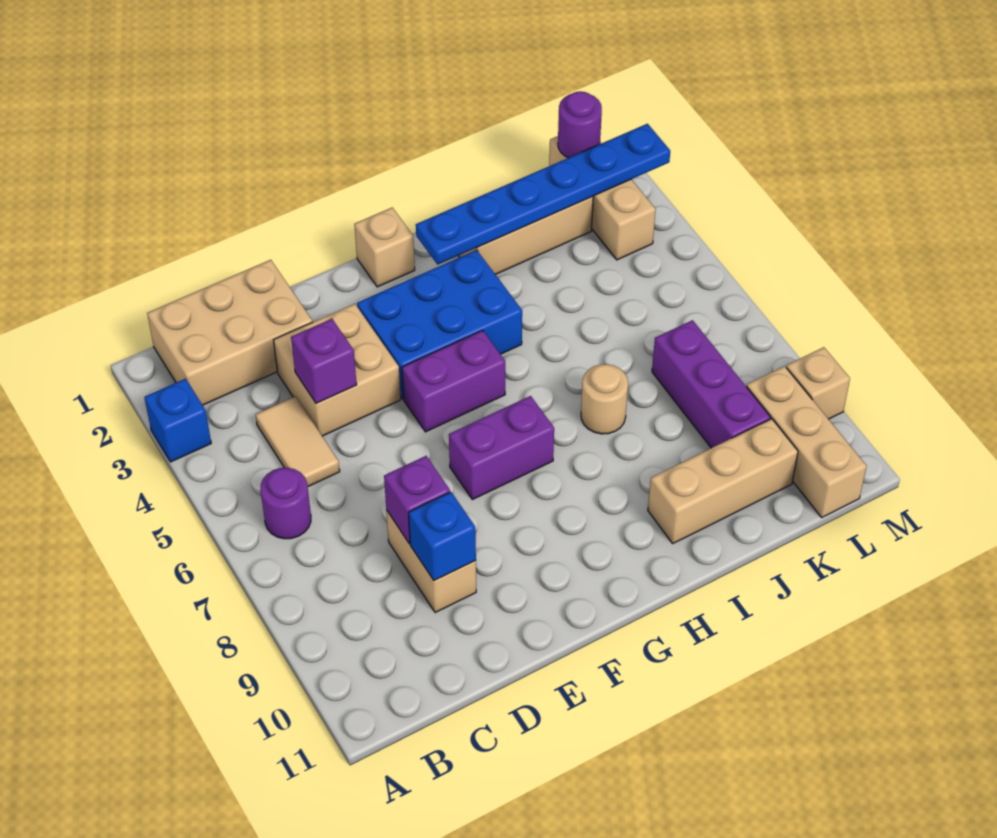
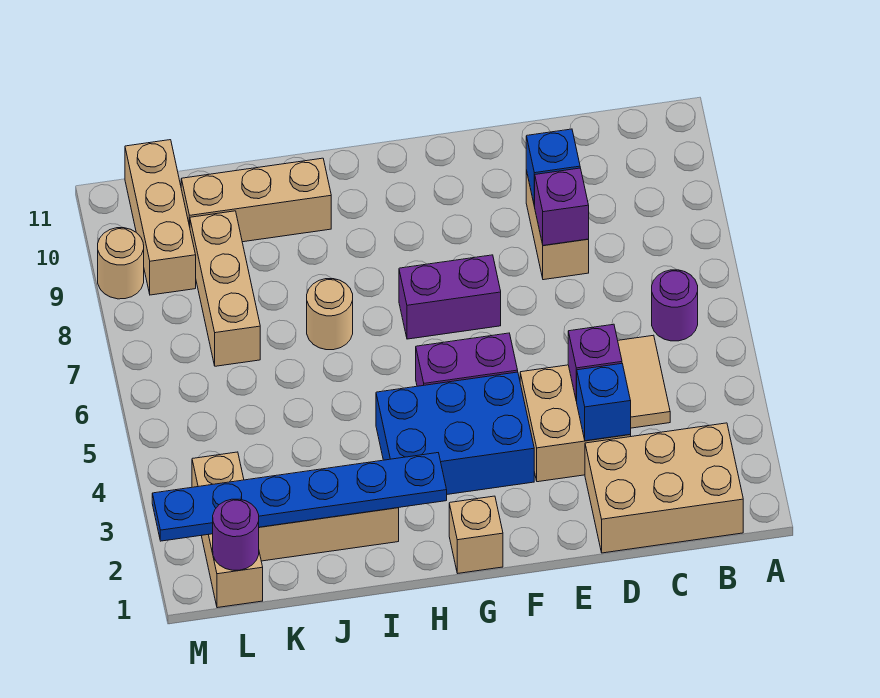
blue 1x1 brick [144,379,211,462] -> blue 1x1 brick moved to [577,364,631,441]
purple 1x3 brick [652,320,771,448] -> tan 1x3 brick [190,211,260,366]
tan 1x1 brick [786,347,850,419] -> tan 1x1 round brick [98,228,144,299]

